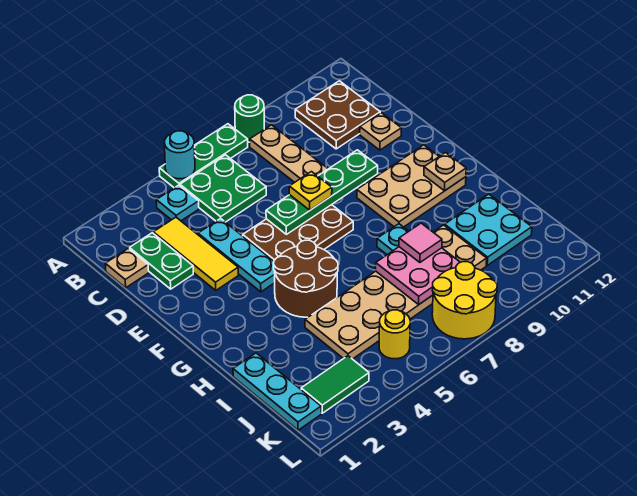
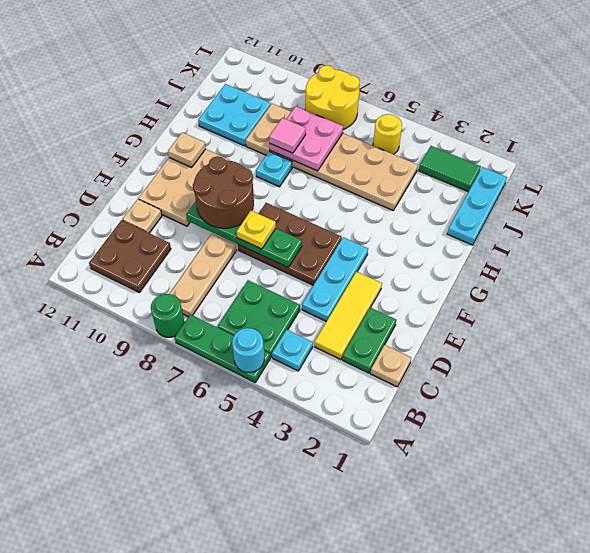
tan 2x3 plate [357,145,466,227] -> tan 2x3 plate turned to [138,149,230,226]
brown 2x2 round brick [274,240,338,317] -> brown 2x2 round brick moved to [193,156,254,228]

